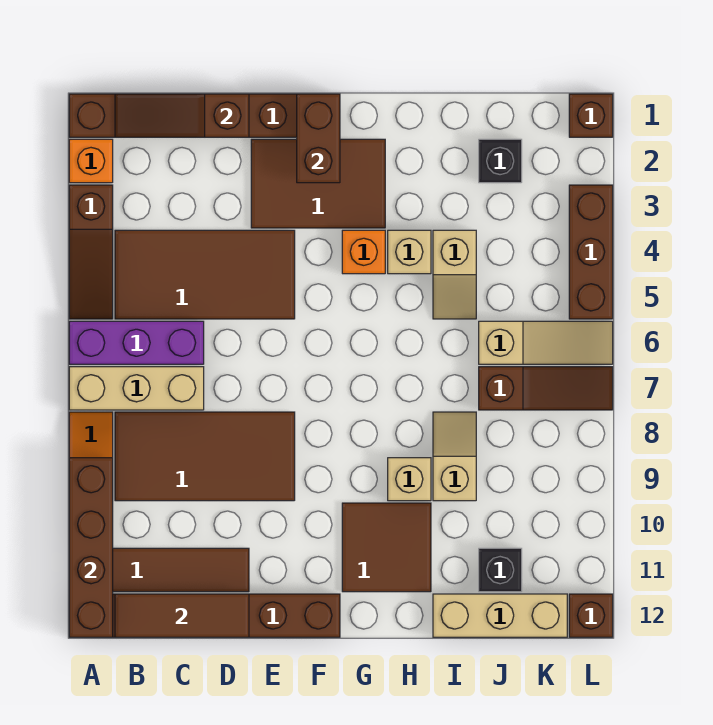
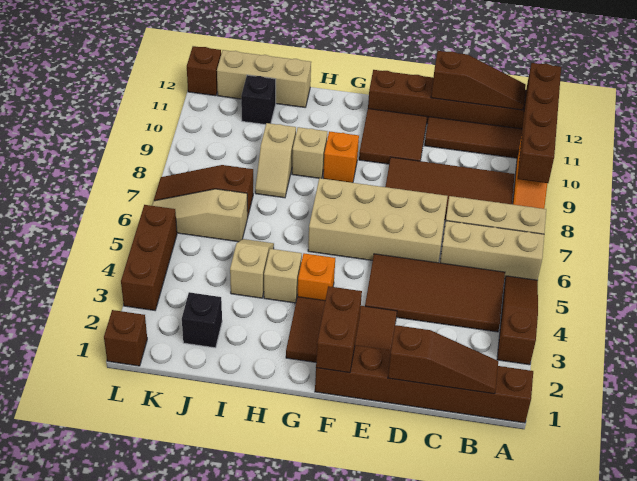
orange 1x1 brick [69,139,113,183] -> orange 1x1 brick moved to [323,131,359,183]
purple 1x3 brick [69,321,204,364] -> tan 1x3 brick [440,221,544,280]
brown 1x3 tile [115,594,249,637] -> brown 1x3 slope [431,51,526,110]
none -> tan 2x4 brick [308,178,448,263]
brown 2x2 tile [342,503,431,592] -> brown 2x2 tile moved to [359,109,427,164]

